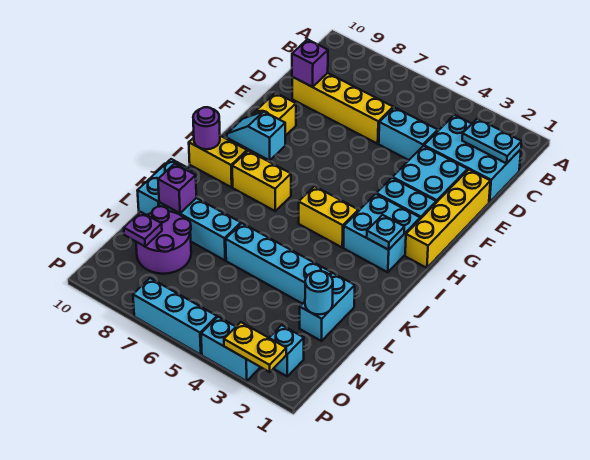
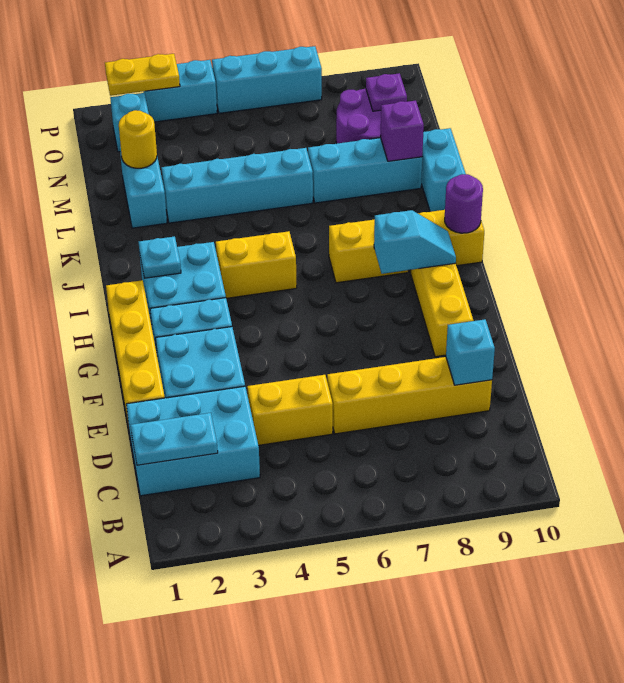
cyan 1x2 brick [379,107,438,160] -> yellow 1x2 brick [247,375,333,445]
purple 1x1 brick [292,39,328,87] -> cyan 1x1 brick [446,319,495,385]
cyan 1x1 round brick [305,271,333,315] -> yellow 1x1 round brick [119,110,157,168]

